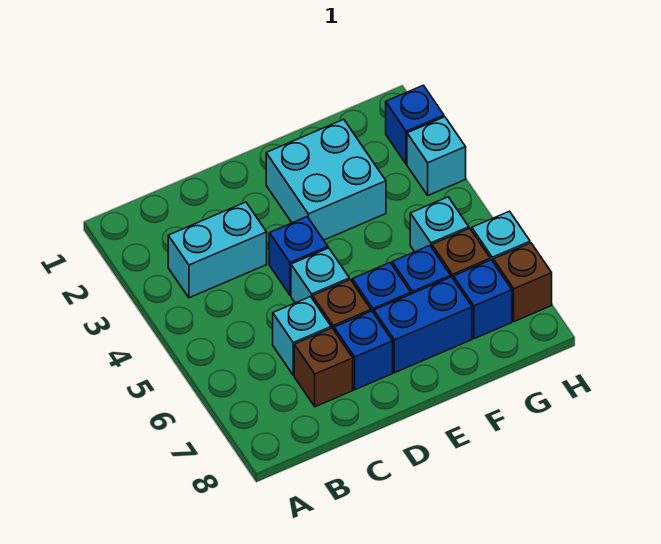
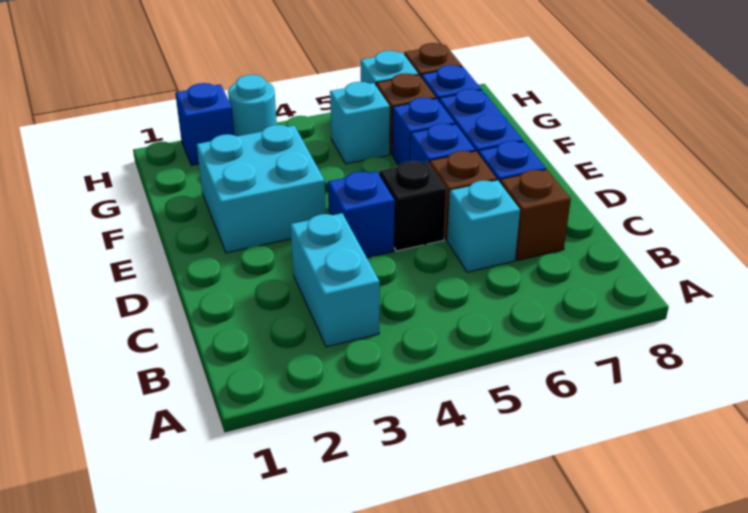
cyan 1x1 brick [291,248,349,303] -> black 1x1 brick [379,161,446,251]
cyan 1x1 brick [407,117,466,195] -> cyan 1x1 round brick [228,75,277,136]

